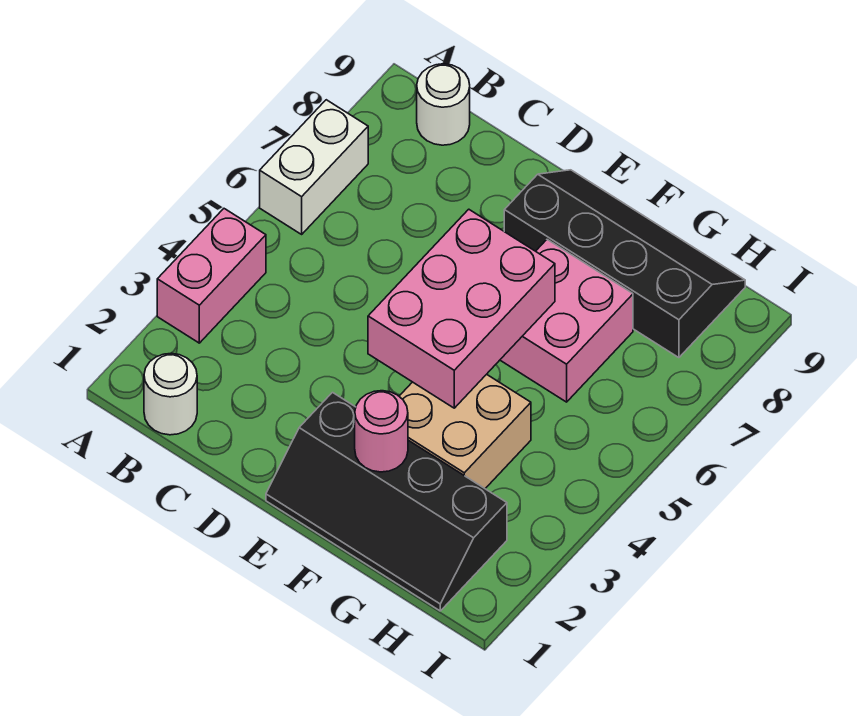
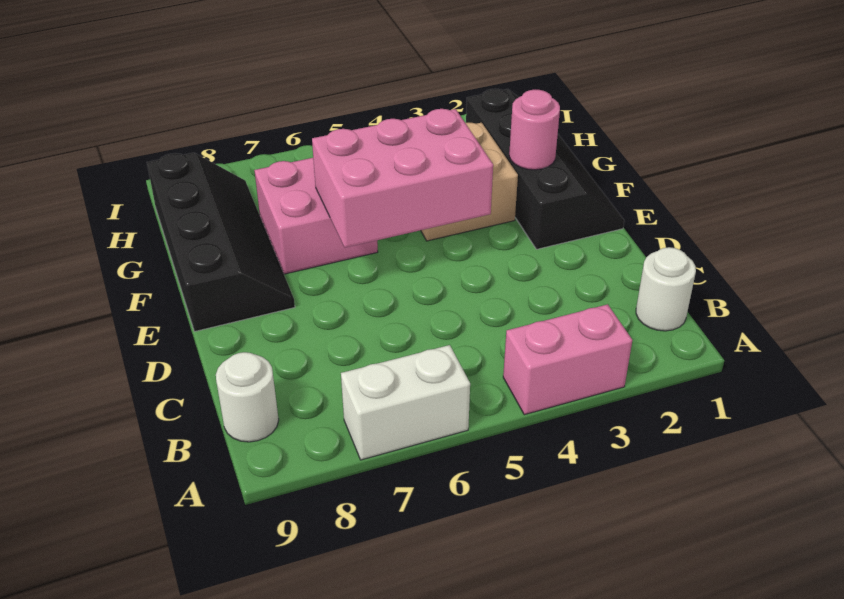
black 2x4 slope [504,170,745,358] -> black 2x4 slope turned to [147,153,295,331]

